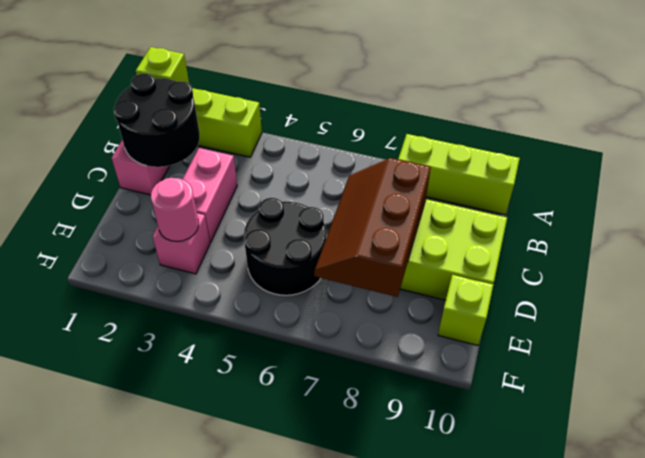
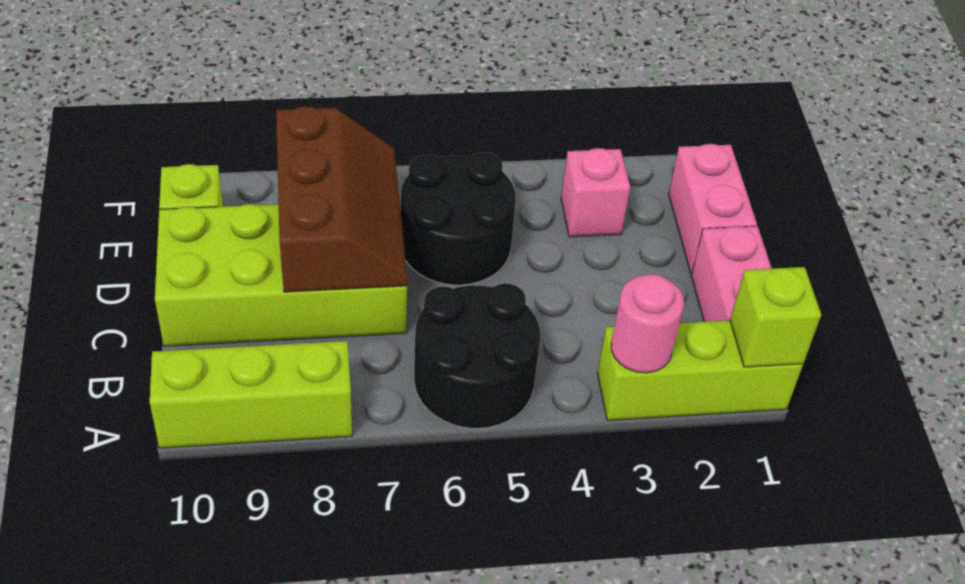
black 2x2 round brick [114,74,200,167] -> black 2x2 round brick moved to [414,284,541,428]
pink 1x2 brick [182,148,237,242] -> pink 1x2 brick moved to [669,144,757,273]
pink 1x1 round brick [151,178,199,241] -> pink 1x1 round brick moved to [611,274,684,373]

